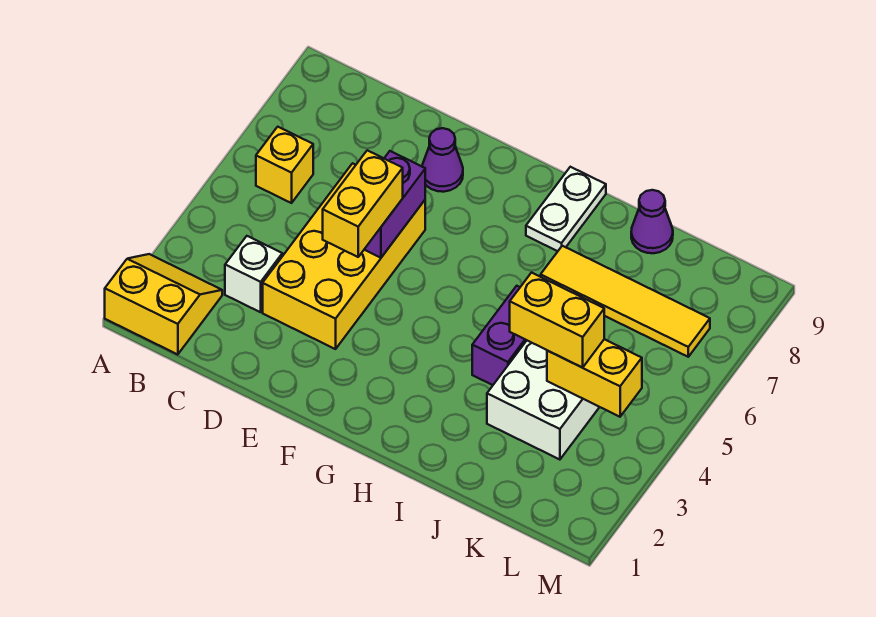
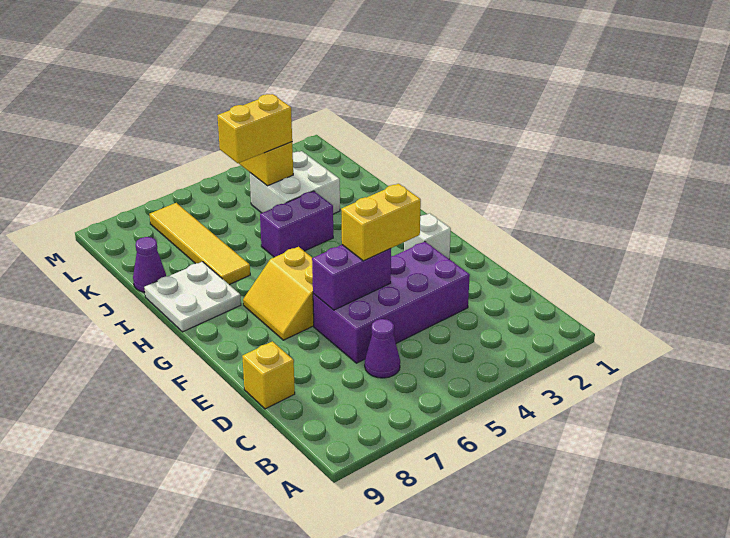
yellow 2x2 slope [105,254,222,355] -> yellow 2x2 slope moved to [243,247,314,340]
yellow 1x1 brick [256,127,313,203] -> yellow 1x1 brick moved to [242,341,295,409]
white 1x1 brick [225,236,282,312] -> white 1x1 brick moved to [404,213,451,259]
yellow 2x4 brick [263,163,425,349] -> purple 2x4 brick [313,242,470,363]
purple 1x1 cone [422,128,463,192] -> purple 1x1 cone moved to [365,319,400,378]
white 1x2 plate [526,167,606,251] -> white 2x2 plate [144,262,241,332]
yellow 1x2 brick [510,273,604,368] -> yellow 1x2 brick turned to [217,94,292,163]

